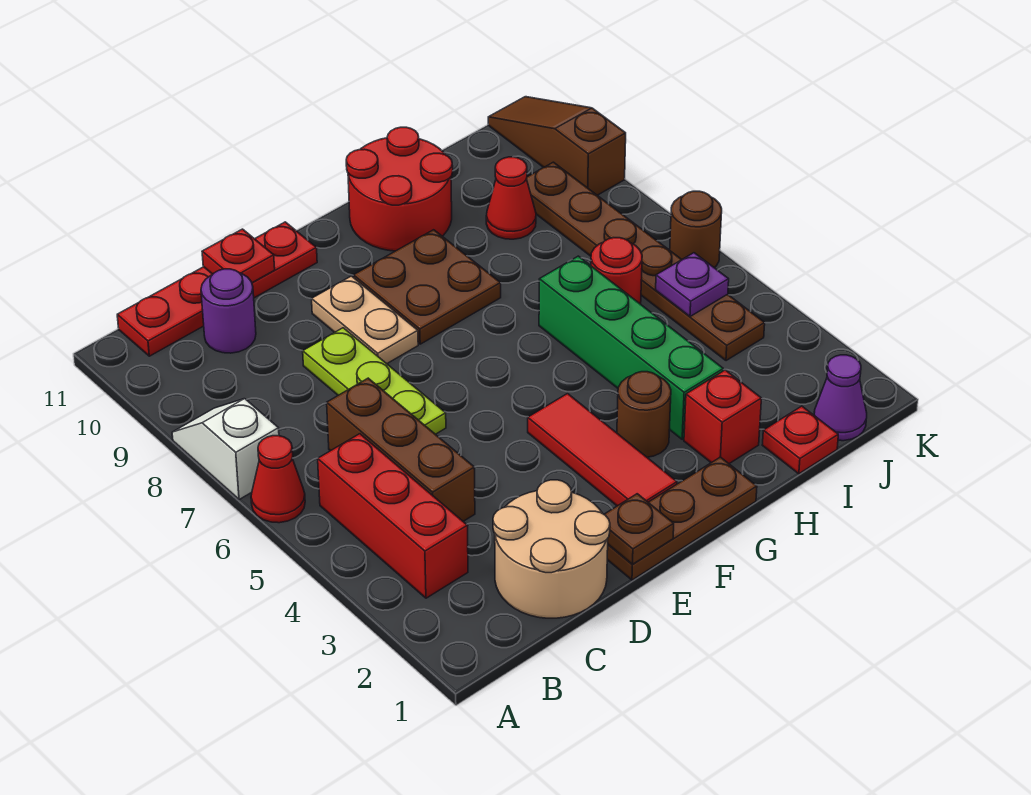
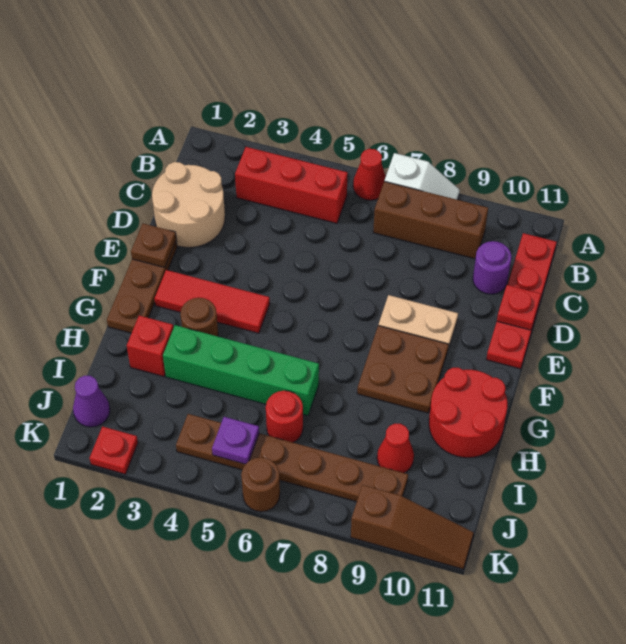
brown 1x3 brick [327,378,475,521] -> brown 1x3 brick moved to [373,181,488,259]
lime 1x3 plate [303,328,446,434] -> none
red 1x1 plate [762,406,838,474] -> red 1x1 plate moved to [90,427,138,474]

